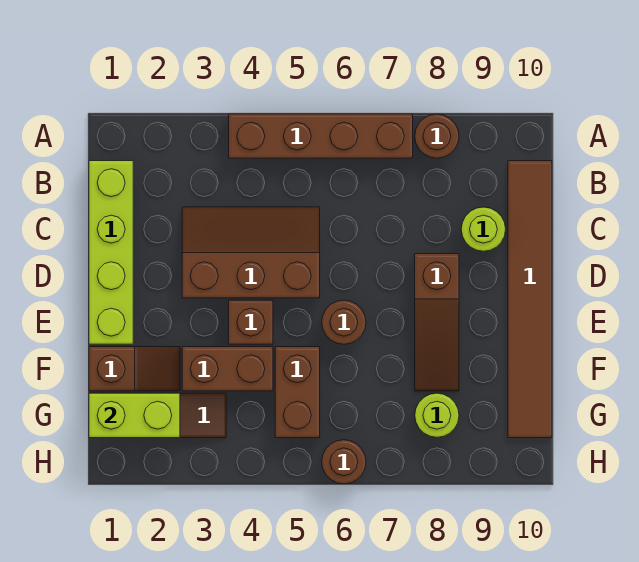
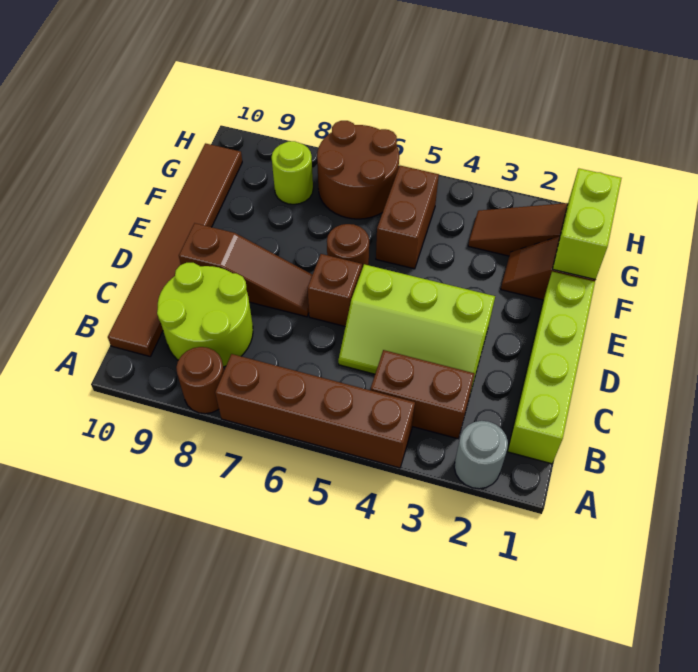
none -> grey 1x1 round brick [454,421,508,489]
brown 2x3 slope [182,207,320,298] -> lime 2x3 slope [338,264,495,394]
lime 1x1 round brick [461,207,506,251] -> lime 2x2 round brick [157,263,253,367]
brown 1x3 slope [415,254,459,391] -> brown 1x3 slope turned to [179,223,312,317]
brown 1x1 brick [229,300,273,344] -> brown 1x1 brick moved to [308,254,362,326]
brown 1x2 brick [182,347,273,391] -> brown 1x2 brick moved to [371,350,474,439]
lime 1x2 brick [89,393,180,438] -> lime 1x2 brick turned to [553,168,622,280]
brown 1x1 round brick [322,440,366,484] -> brown 2x2 round brick [317,121,399,219]

